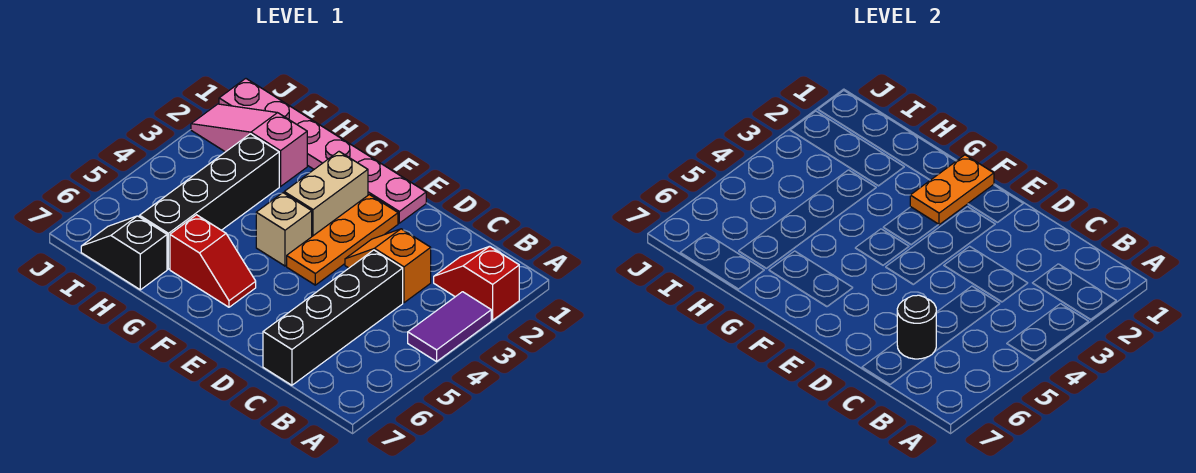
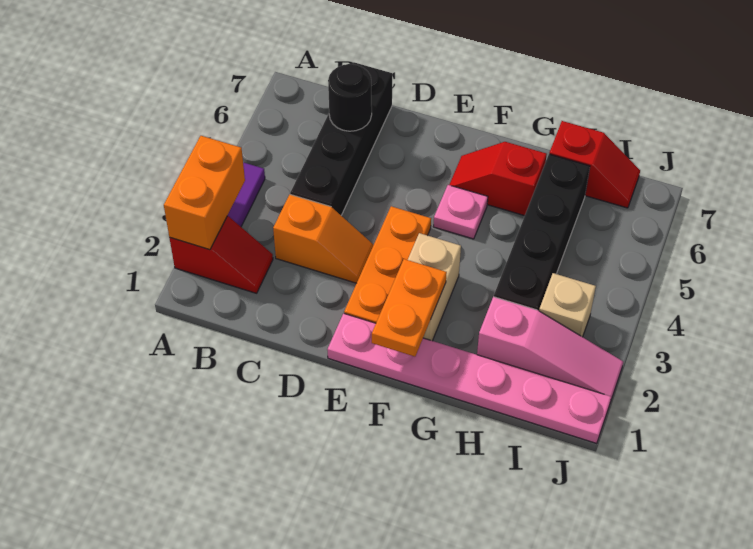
none -> orange 1x2 brick [164,136,245,250]
tan 1x1 brick [256,193,312,266] -> tan 1x1 brick moved to [539,273,596,337]
none -> pink 1x1 plate [433,185,488,239]
black 1x2 slope [81,216,167,290] -> red 1x2 slope [549,121,640,208]

